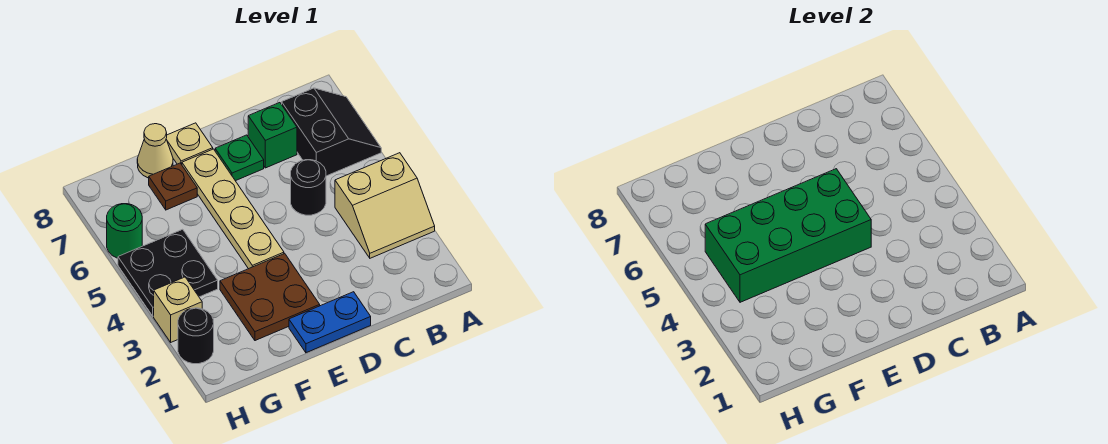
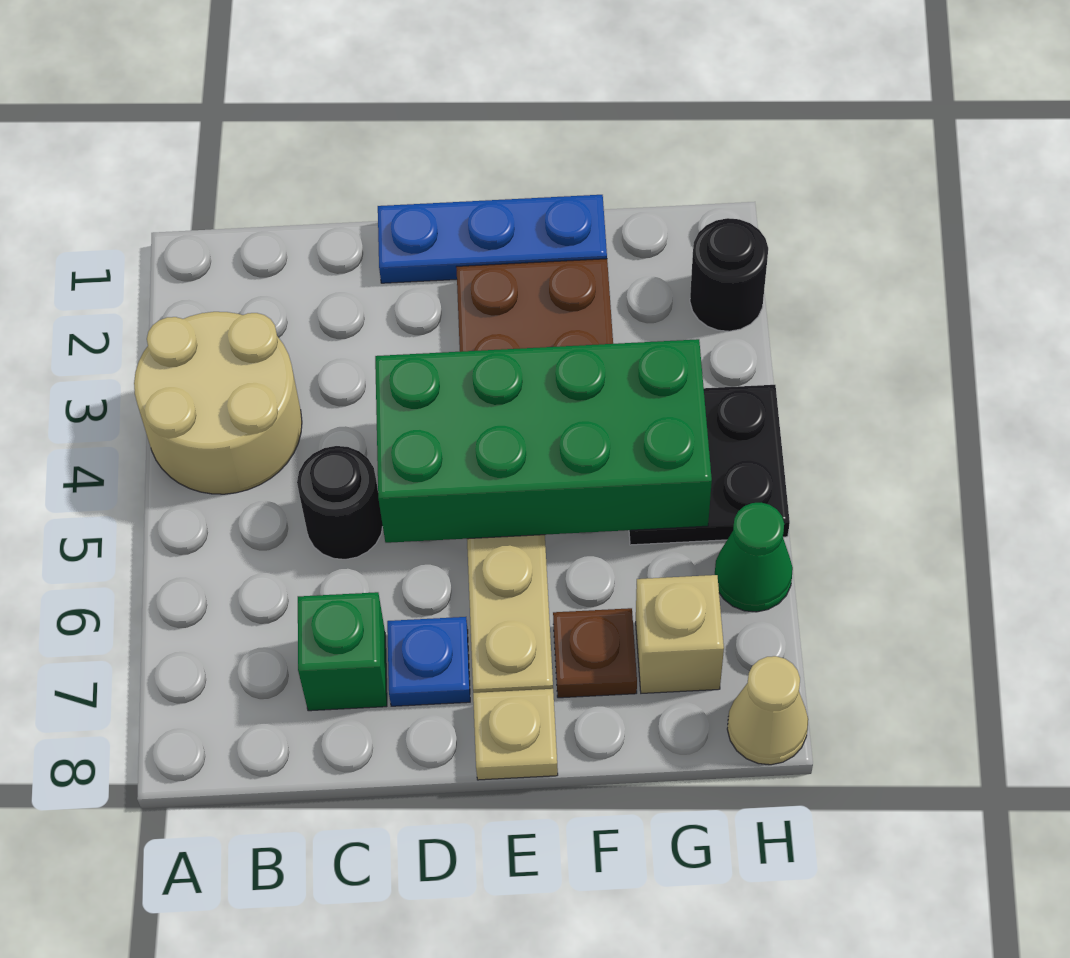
tan 2x2 slope [335,153,435,258] -> tan 2x2 round brick [134,312,302,494]
black 2x2 slope [282,88,381,176] -> none
blue 1x2 plate [289,292,371,353] -> blue 1x3 plate [378,195,607,283]
green 1x1 plate [215,135,264,181] -> blue 1x1 plate [387,617,470,706]
tan 1x1 cone [137,124,173,178] -> tan 1x1 cone moved to [727,656,808,765]
tan 1x1 brick [154,277,202,342] -> tan 1x1 brick moved to [636,575,724,693]
green 1x1 round brick [107,204,142,258] -> green 1x1 cone [715,503,793,612]

